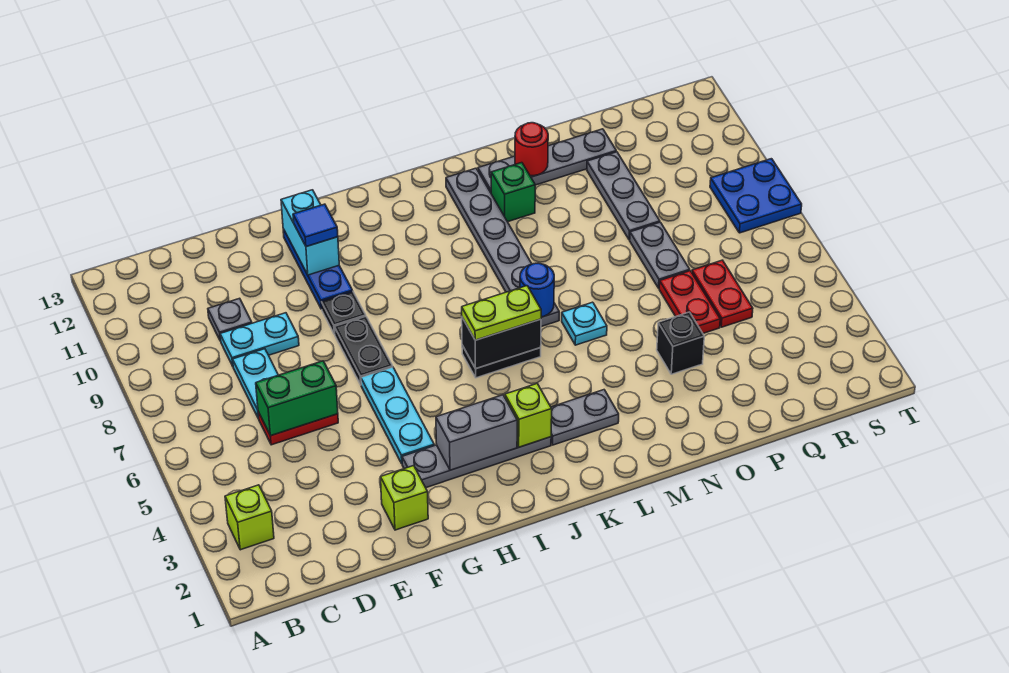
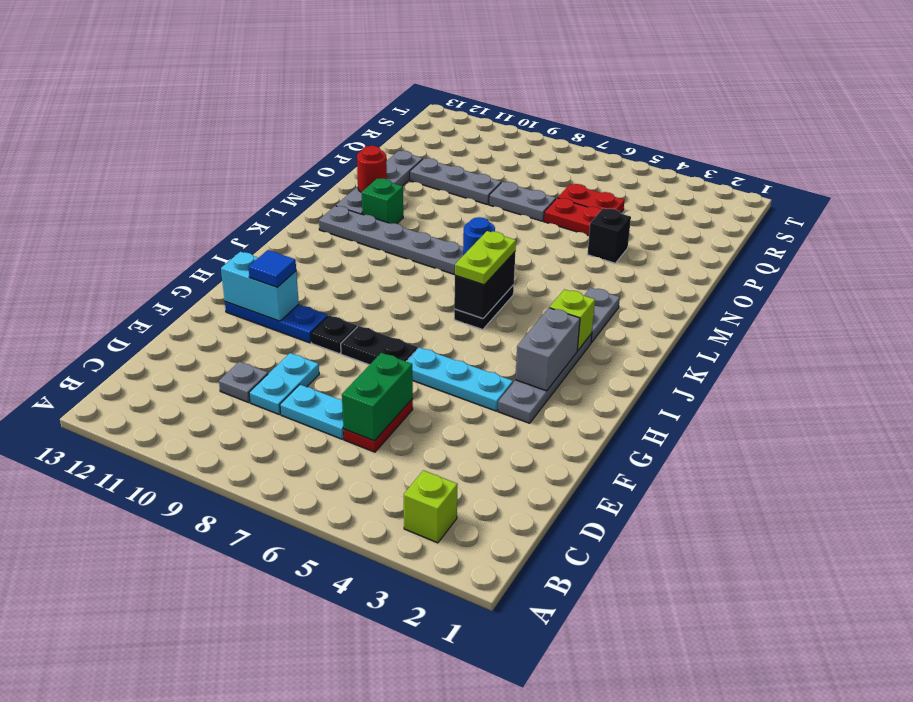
lime 1x1 brick [381,466,428,530] -> none
cyan 1x1 plate [562,302,607,345] -> none
blue 2x2 plate [710,159,802,233] -> none

